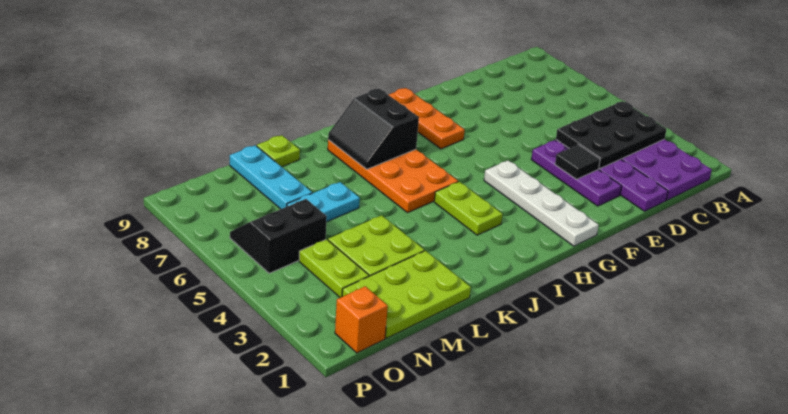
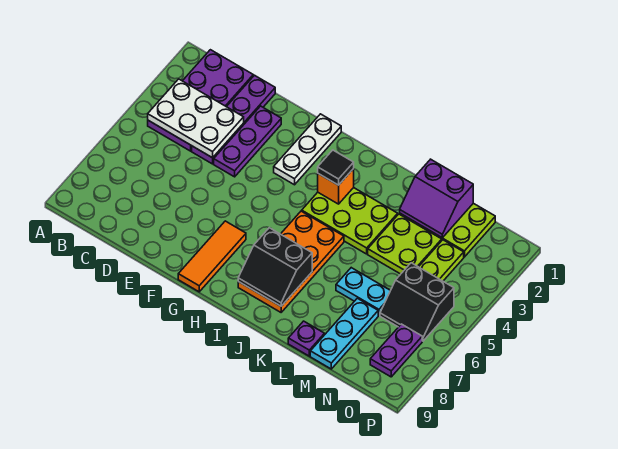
black 2x3 plate [556,101,667,169] -> white 2x3 plate [148,79,244,158]
black 1x1 tile [555,145,600,179] -> black 1x1 tile moved to [318,150,354,185]
white 1x4 plate [484,161,599,246] -> white 1x3 plate [274,114,341,185]
orange 1x3 plate [388,88,465,149] -> orange 1x3 tile [178,221,246,292]
lime 1x2 plate [434,182,503,235] -> lime 2x3 plate [302,188,398,254]
black 2x2 slope [328,89,419,169] -> black 2x2 slope turned to [238,228,312,306]
none -> purple 2x2 slope [400,159,473,238]
lime 1x1 plate [257,135,300,167] -> purple 1x1 plate [288,321,324,356]
orange 1x1 brick [335,286,388,353] -> orange 1x1 brick moved to [318,169,354,204]
none -> purple 1x2 plate [370,324,422,377]

